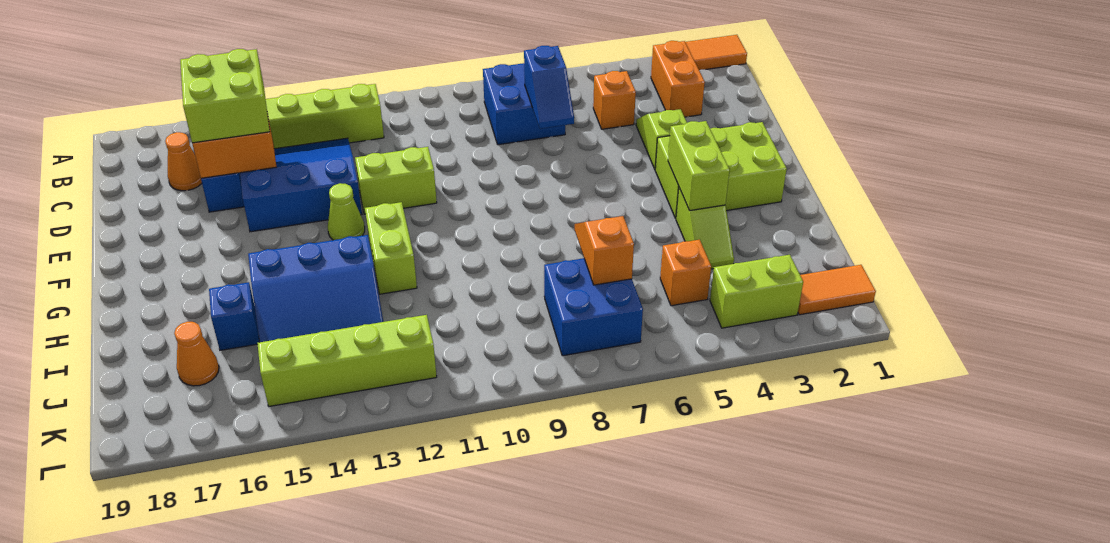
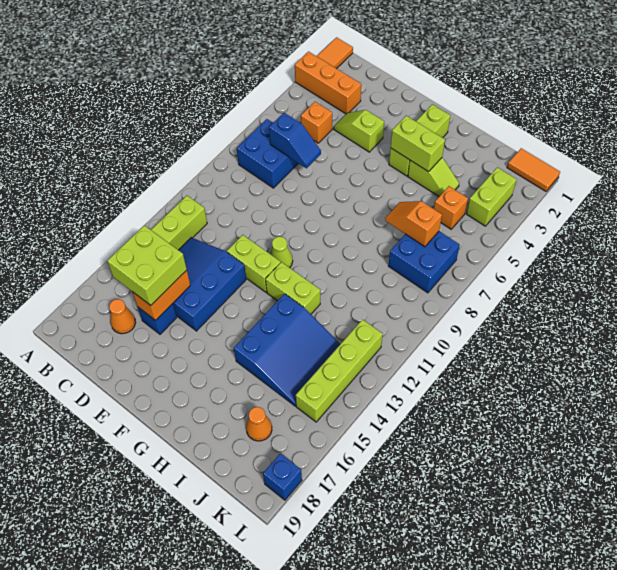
orange 1x2 brick [651,41,705,117] -> orange 1x3 brick [295,52,361,114]
lime 1x2 brick [355,147,437,214] -> lime 1x2 brick turned to [227,235,280,292]
lime 2x3 brick [655,122,787,219] -> lime 1x3 brick [389,104,450,176]
lime 1x1 cone [328,183,365,240] -> lime 1x1 cone moved to [270,237,293,268]
blue 1x1 brick [209,282,259,350] -> blue 1x1 brick moved to [263,453,302,500]
orange 1x2 tile [798,265,876,315] -> orange 1x2 tile turned to [507,148,560,191]

